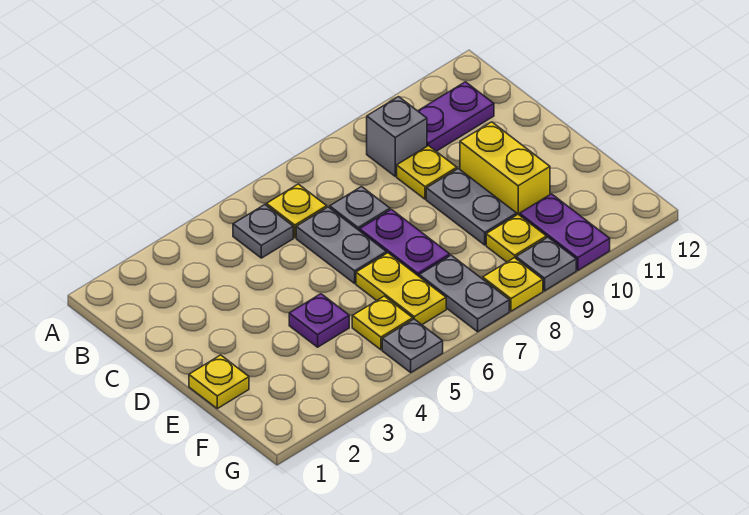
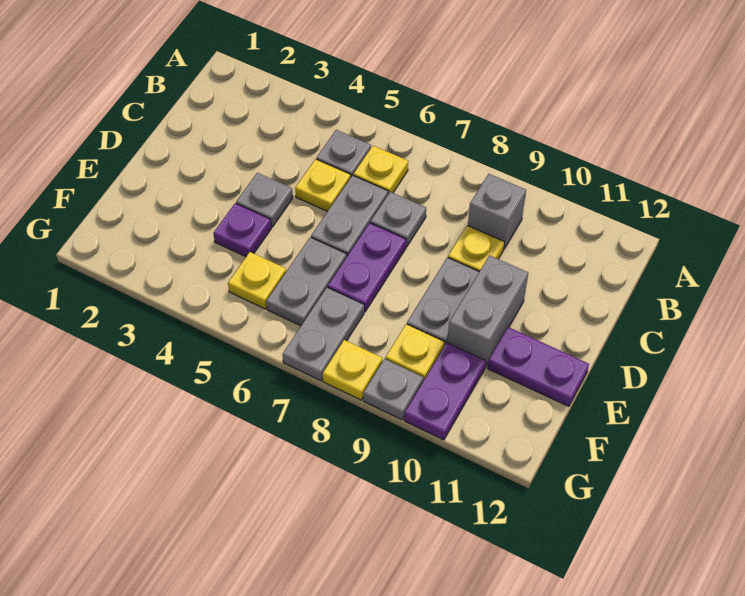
purple 1x2 plate [418,82,494,151] -> purple 1x2 plate moved to [488,327,589,406]
yellow 1x2 brick [460,122,550,215] -> grey 1x2 brick [447,255,528,368]
yellow 1x1 plate [189,355,249,409] -> yellow 1x1 plate moved to [295,159,351,211]
yellow 1x2 plate [356,253,446,325] -> grey 1x2 plate [266,237,347,326]
grey 1x1 plate [382,319,443,372] -> grey 1x1 plate moved to [236,173,293,227]

